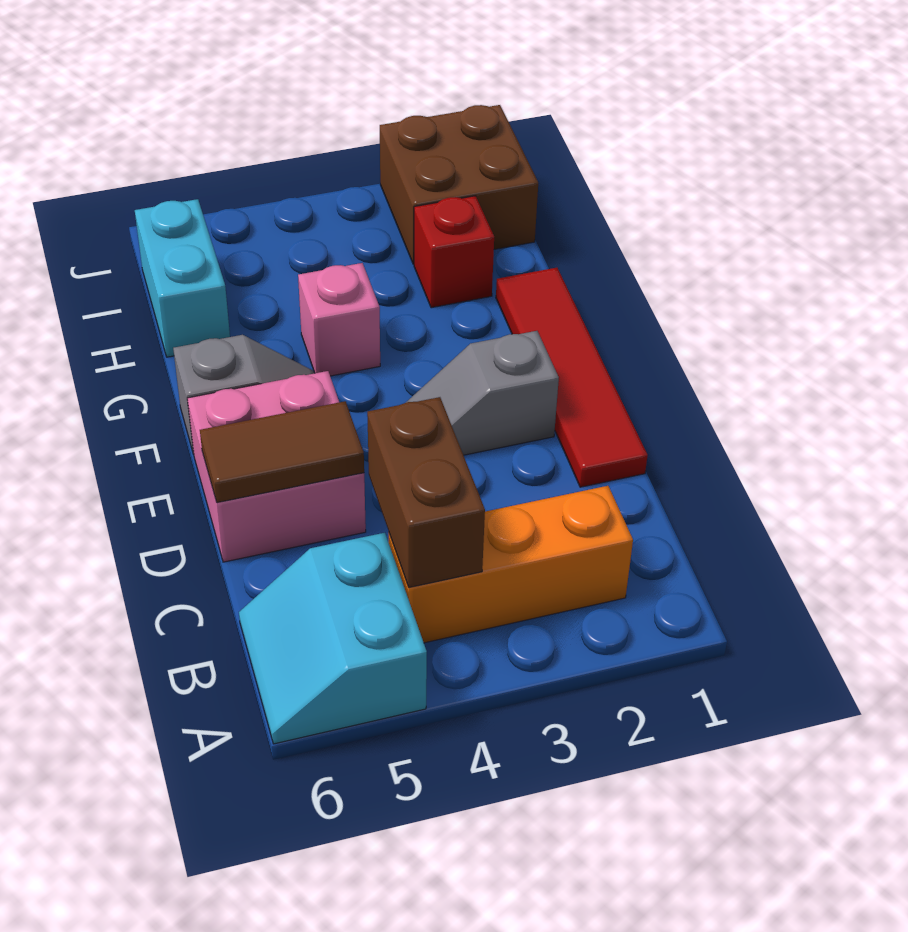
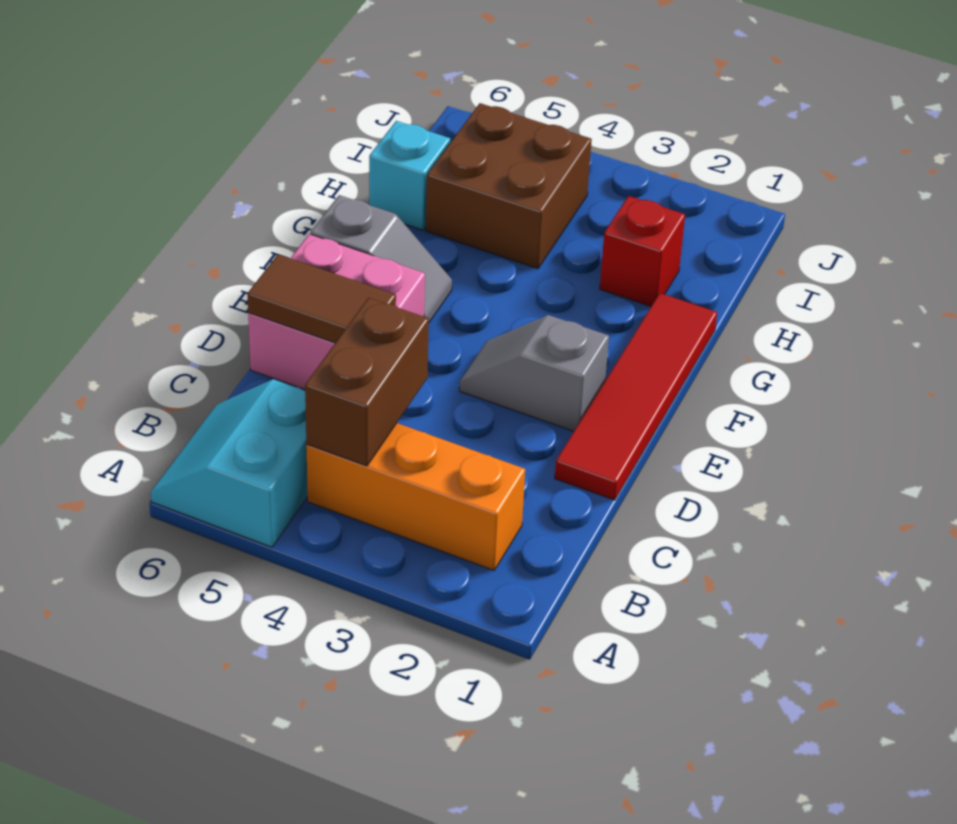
pink 1x1 brick [298,263,380,376] -> none
cyan 1x2 brick [135,199,230,357] -> cyan 1x1 brick [369,121,450,230]
brown 2x2 brick [380,105,538,264] -> brown 2x2 brick moved to [426,103,592,269]

